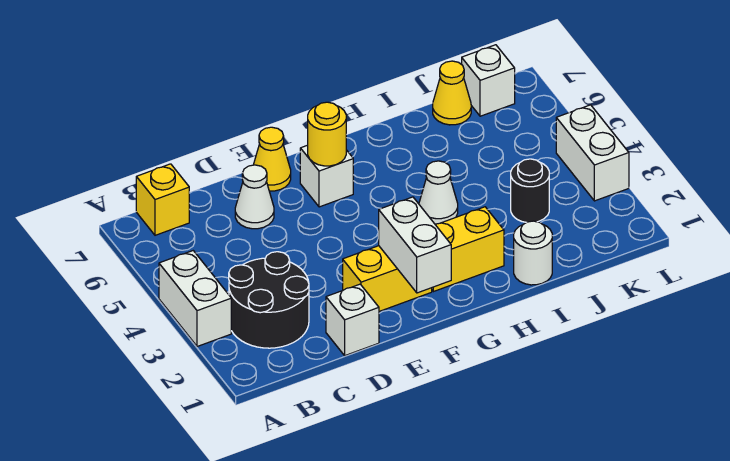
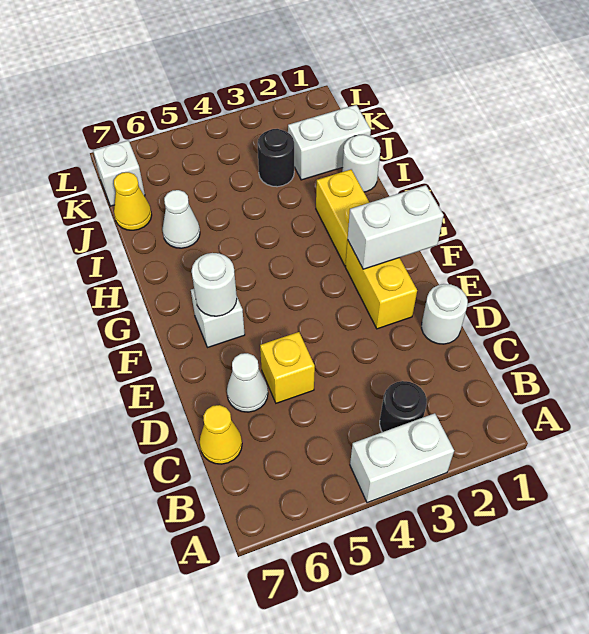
black 2x2 round brick [229,252,309,348] -> black 1x1 round brick [380,381,427,432]
yellow 1x1 brick [136,164,189,235] -> yellow 1x1 brick moved to [260,332,315,403]
white 1x1 brick [326,284,379,356] -> white 1x1 round brick [422,284,468,344]
yellow 1x1 cone [254,127,291,191] -> yellow 1x1 cone moved to [200,405,242,464]
yellow 1x1 round brick [308,102,346,166] -> white 1x1 round brick [192,253,237,316]
white 1x1 cone [419,161,458,224] -> white 1x1 cone moved to [162,190,200,248]
white 1x2 brick [556,105,629,201] -> white 1x2 brick moved to [288,105,371,180]

